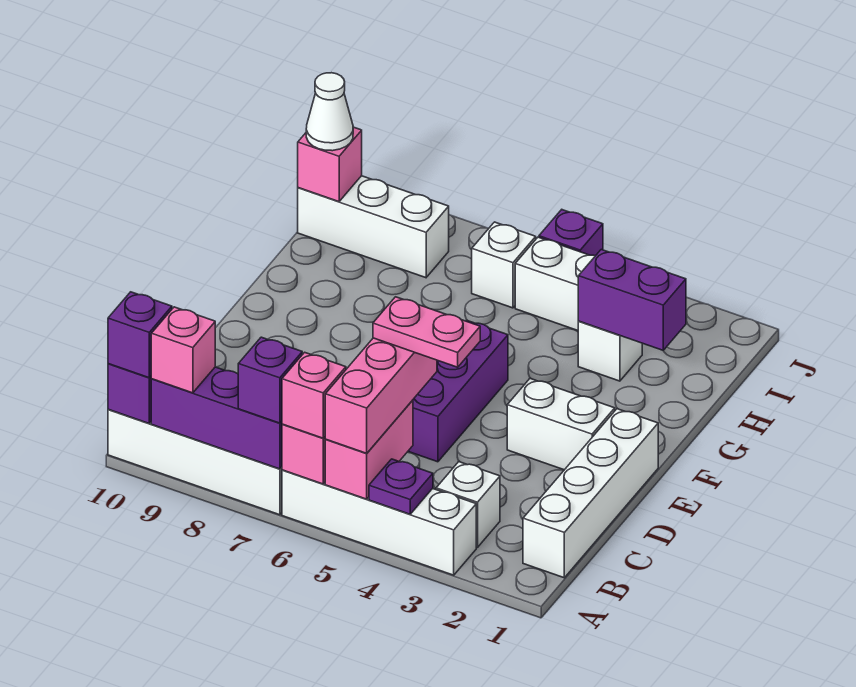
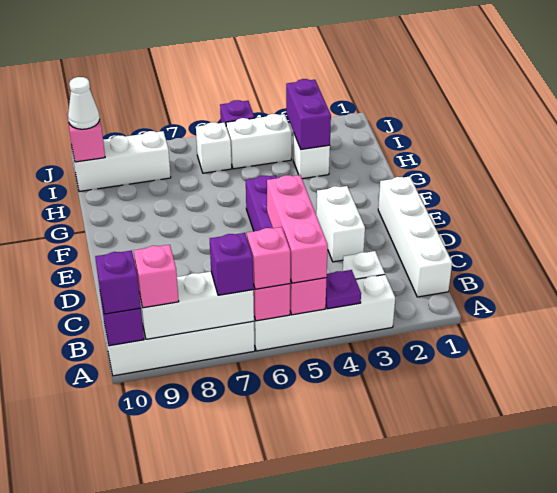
purple 1x3 brick [151,367,282,469] -> white 1x3 brick [139,272,254,339]
pink 1x2 plate [373,297,480,367] -> none
white 1x2 brick [507,379,615,470] -> white 1x2 brick turned to [316,186,365,262]
purple 1x2 brick [578,249,686,350] -> purple 1x2 brick turned to [286,79,331,149]

